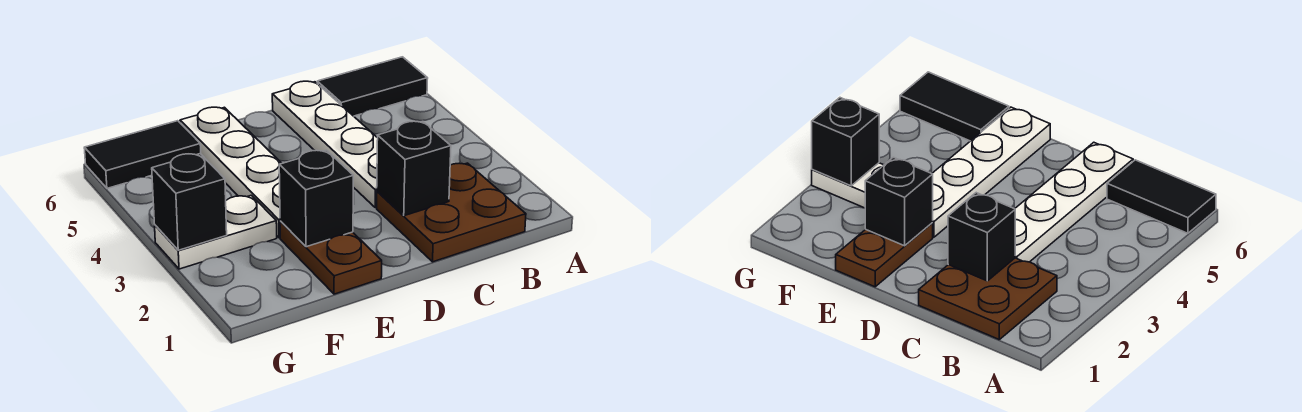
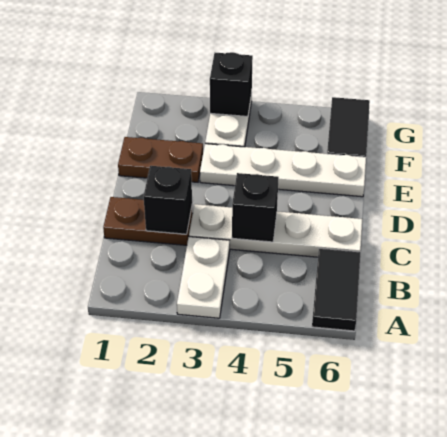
none -> white 1x2 plate [177,237,230,318]
brown 2x2 plate [377,163,526,262] -> brown 1x2 plate [103,197,193,245]
black 1x1 brick [279,150,353,247] -> black 1x1 brick moved to [232,173,279,242]

